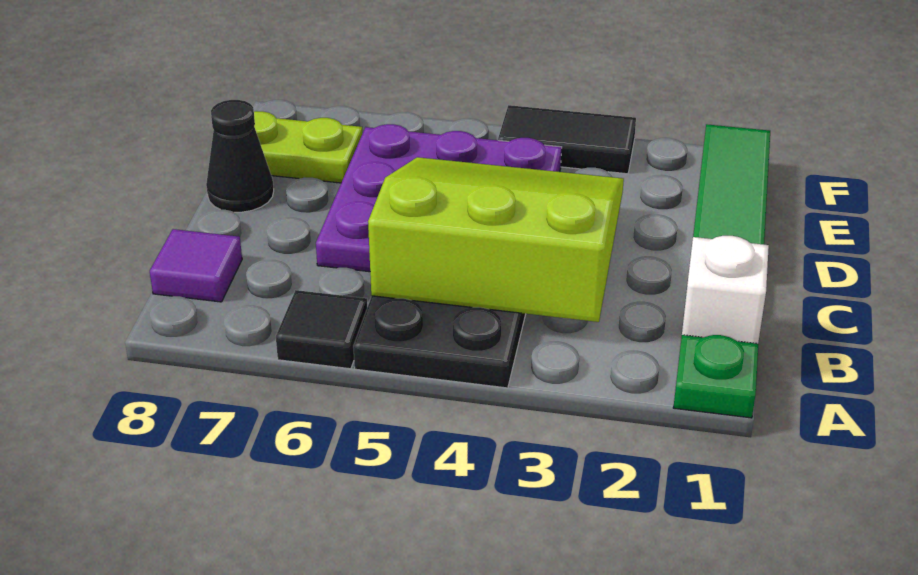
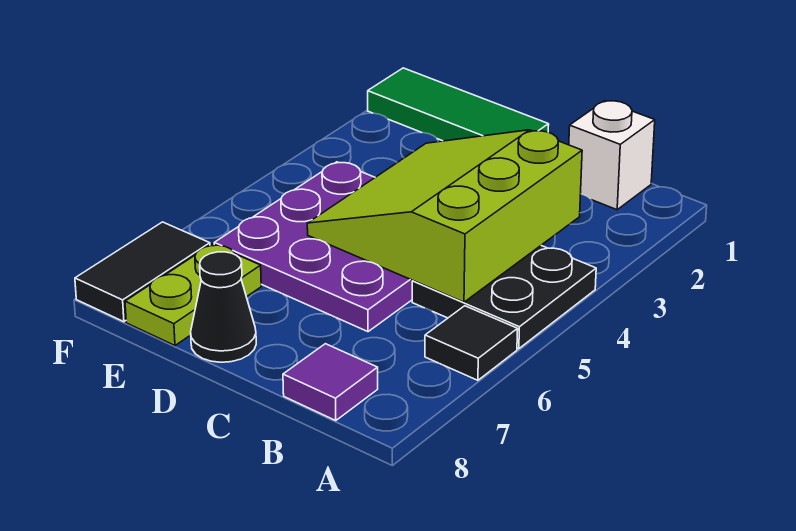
green 1x1 plate [673,335,758,418] -> none
black 1x2 tile [498,105,636,174] -> black 1x2 tile moved to [75,222,210,322]

